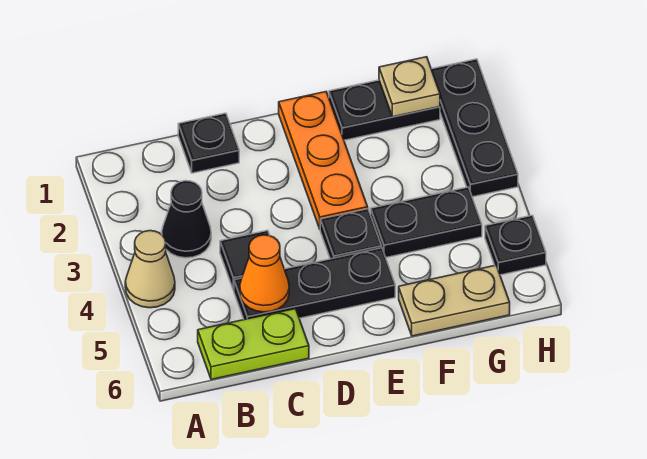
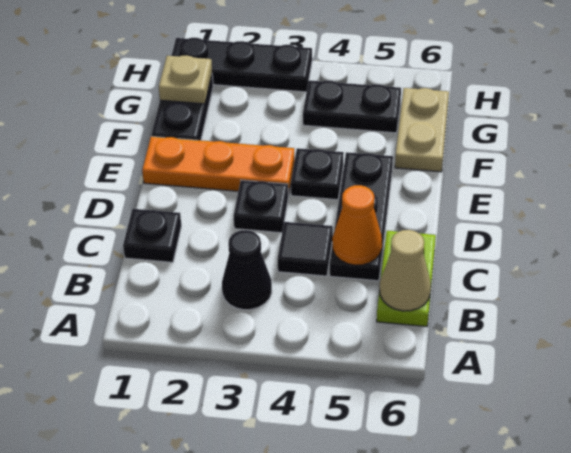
tan 1x1 cone [125,231,175,308] -> tan 1x1 cone moved to [380,230,431,311]
black 1x2 plate [371,187,482,257] -> black 1x2 plate turned to [303,81,401,133]
black 1x1 plate [485,215,546,275] -> black 1x1 plate moved to [234,180,288,233]

